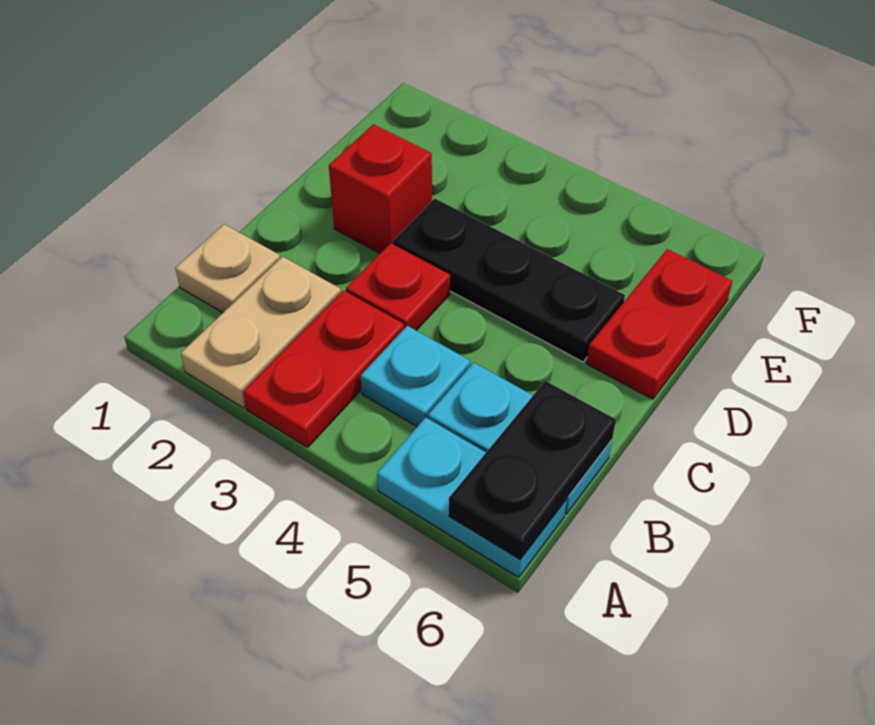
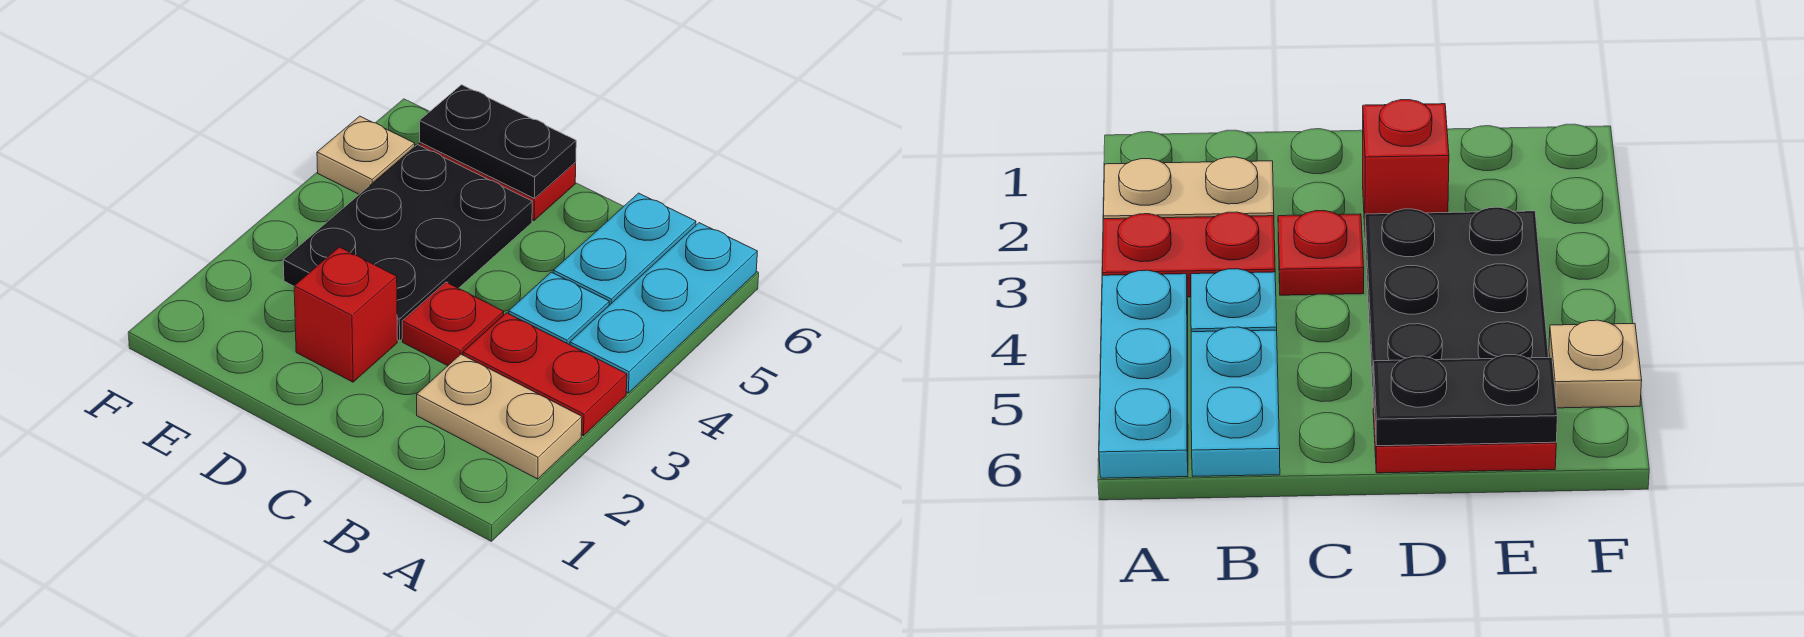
cyan 1x2 plate [377,417,567,577] -> cyan 1x3 plate [570,223,757,393]
black 1x2 plate [449,381,616,560] -> black 1x2 plate moved to [420,85,576,198]
tan 1x1 plate [175,224,280,313] -> tan 1x1 plate moved to [317,116,415,194]
black 1x3 plate [393,199,625,362] -> black 2x3 plate [283,145,532,341]

